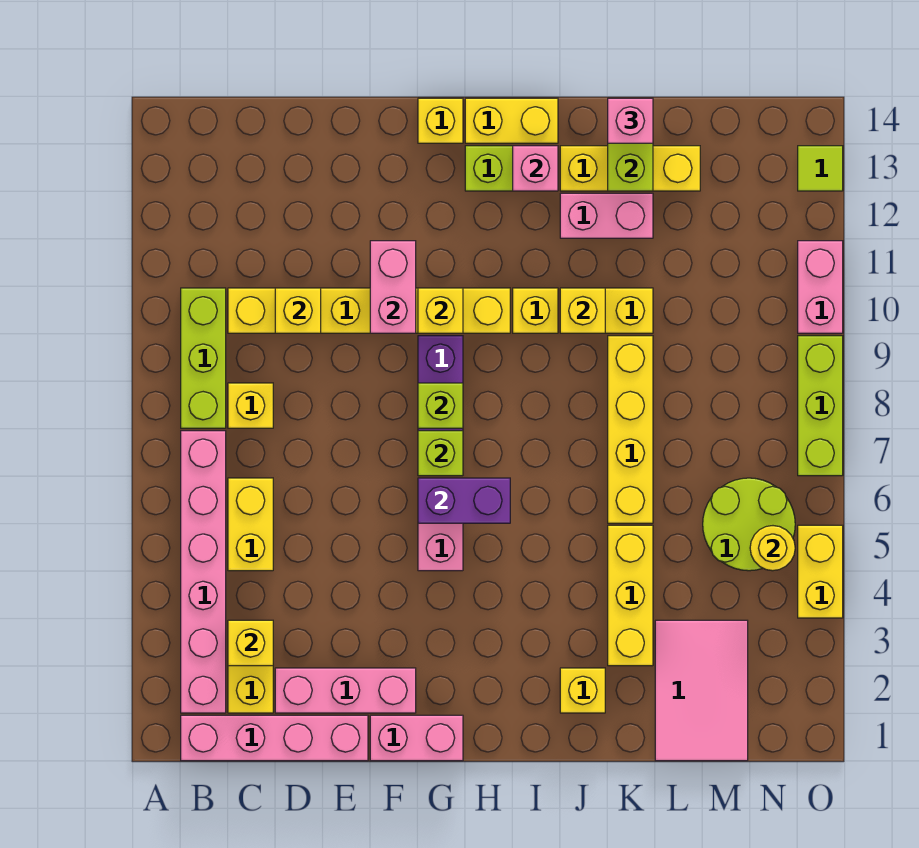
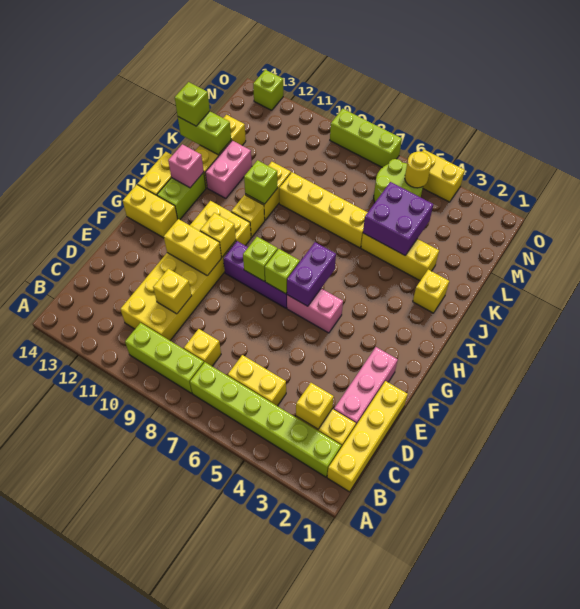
pink 1x4 brick [181,715,368,761] -> yellow 1x4 brick [327,381,408,492]
pink 1x6 brick [181,431,226,713] -> lime 1x6 brick [190,362,341,477]
yellow 1x6 brick [228,288,510,333] -> yellow 2x6 brick [120,201,251,340]
pink 1x2 brick [370,715,463,761] -> none
pink 1x2 brick [370,241,416,333] -> yellow 1x2 brick [164,219,221,276]
yellow 1x1 brick [418,98,463,143] -> yellow 1x2 brick [123,185,178,238]
yellow 1x1 brick [560,288,605,333] -> lime 1x1 brick [244,160,278,204]
none -> purple 2x2 brick [363,182,433,255]
pink 1x1 brick [608,98,653,143] -> lime 1x1 brick [175,82,210,126]
pink 2x3 tile [655,620,748,761] -> none
pink 1x2 brick [798,241,843,333] -> none
lime 1x1 tile [798,146,843,191] -> lime 1x1 brick [253,70,283,110]

